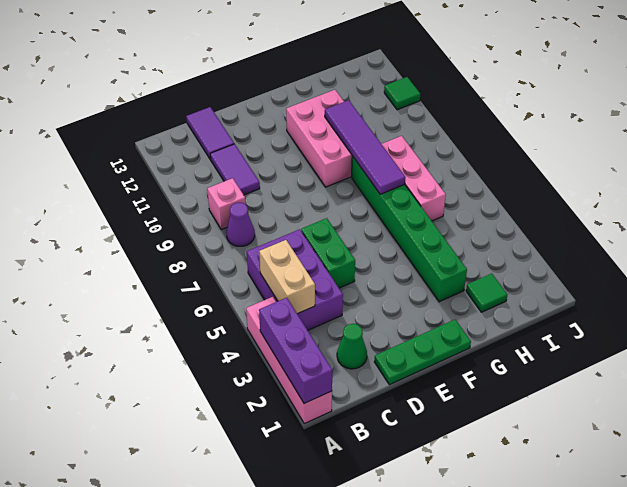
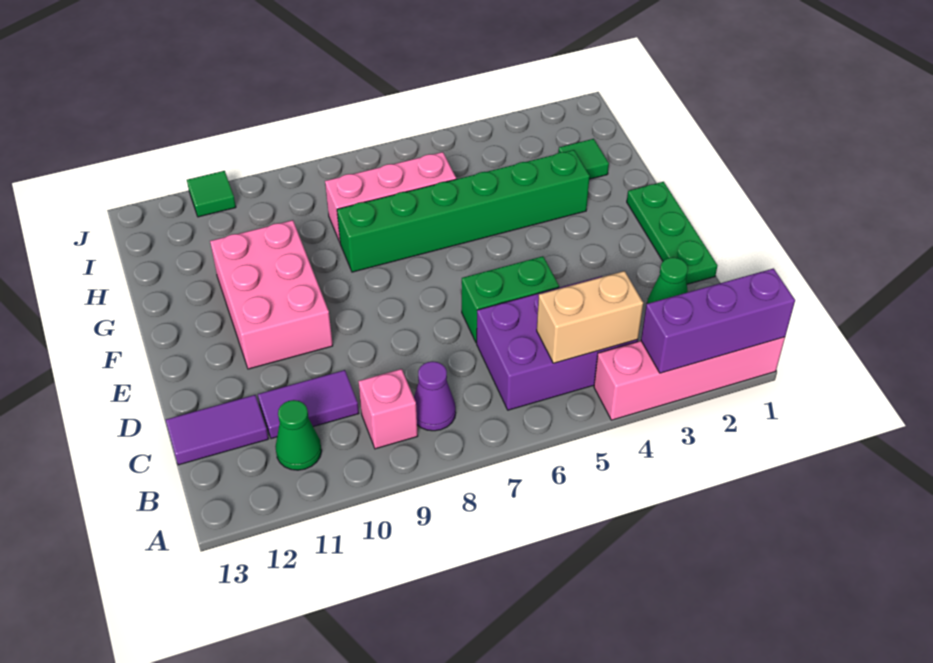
none -> green 1x1 cone [275,400,322,470]
pink 2x3 brick [286,90,352,187] -> pink 2x3 brick turned to [210,220,333,369]
purple 1x4 tile [325,100,405,194] -> none

